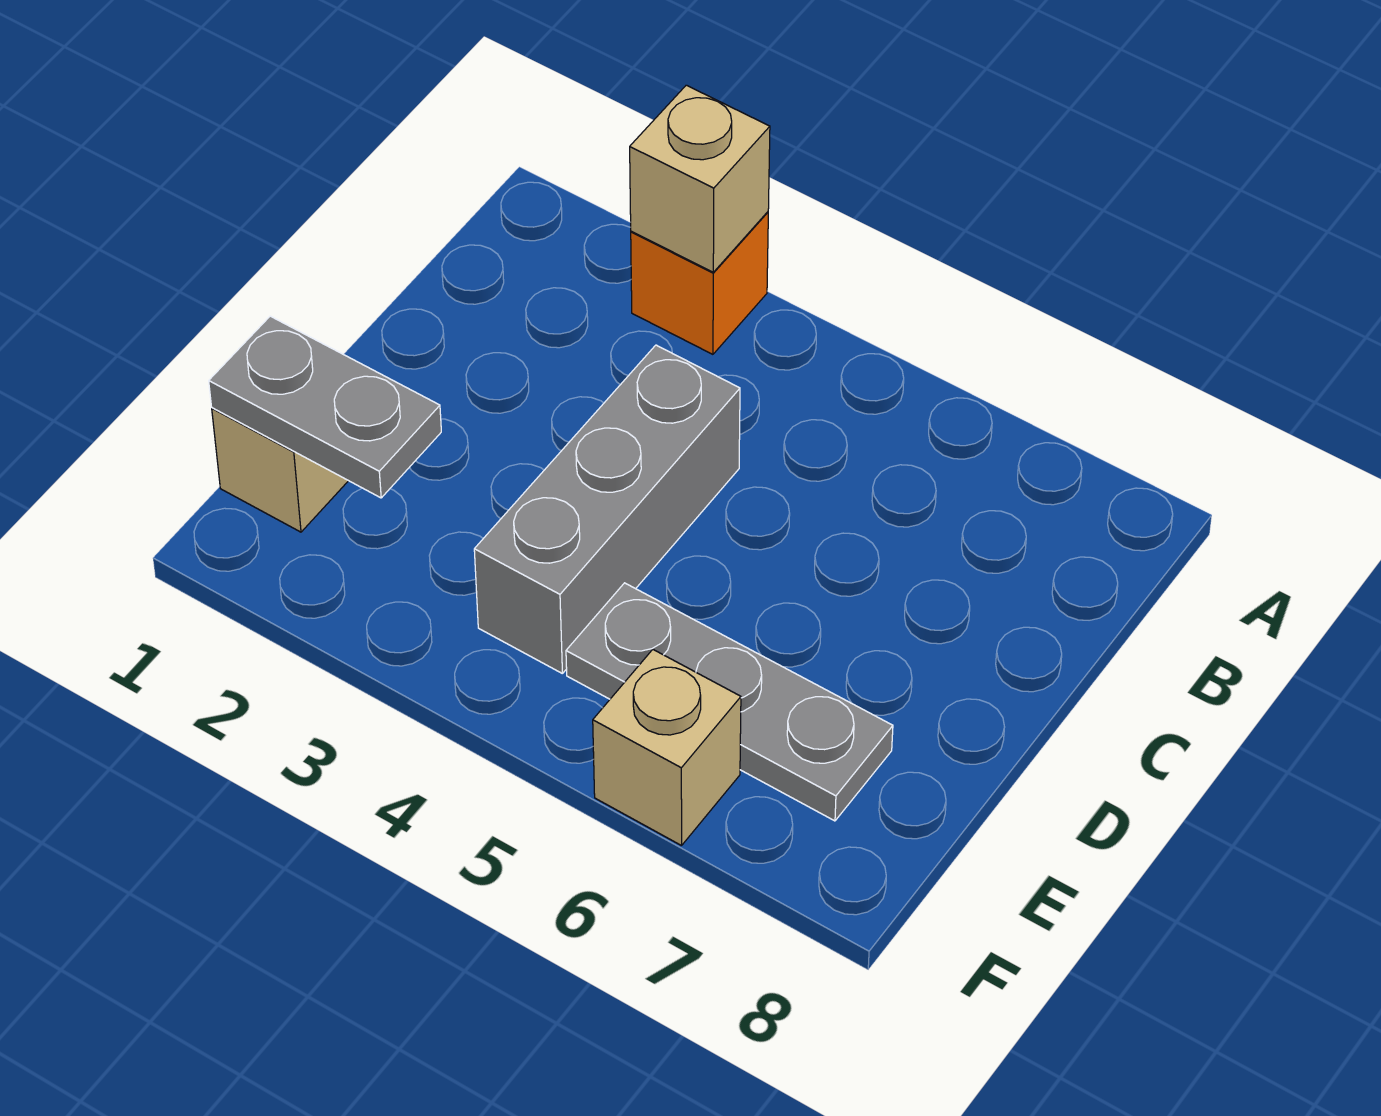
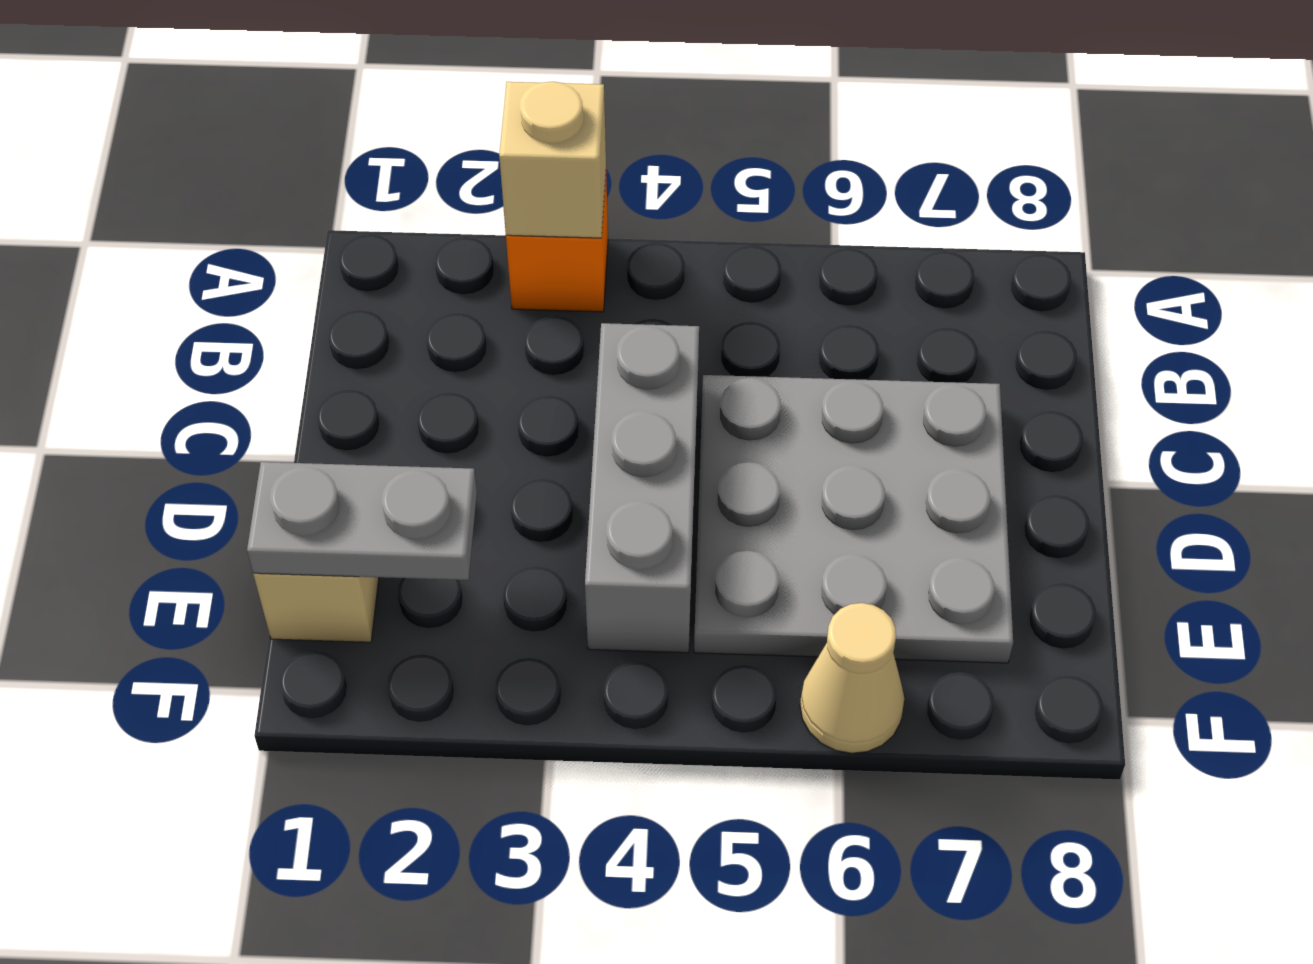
grey 1x3 plate [566,583,893,821] -> grey 3x3 plate [694,375,1013,663]
tan 1x1 brick [593,650,741,846] -> tan 1x1 cone [800,603,904,753]

